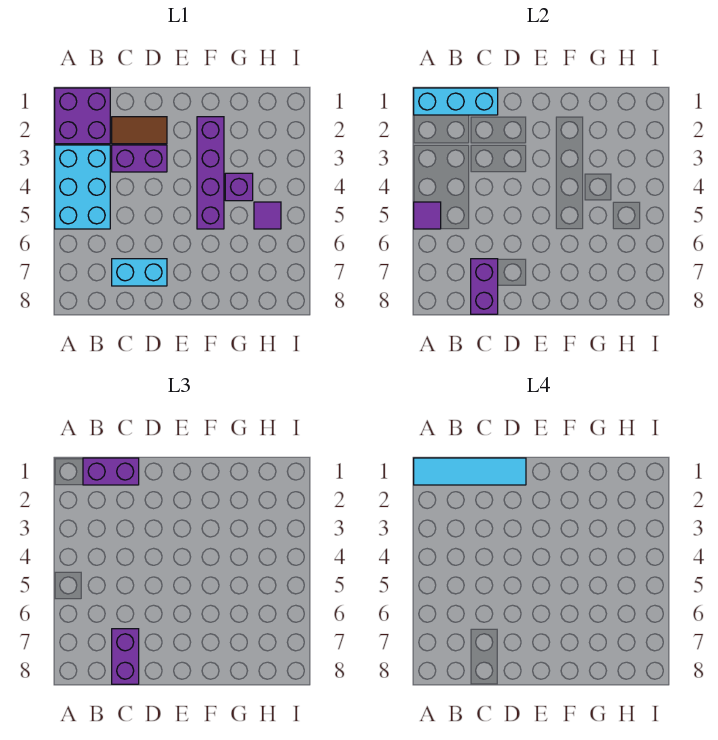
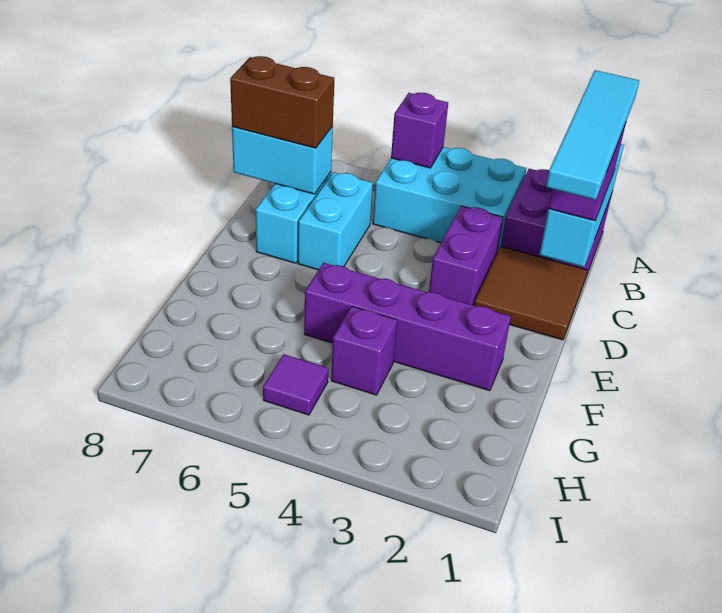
purple 1x1 tile [414,202,441,229] -> purple 1x1 brick [391,93,448,168]
brown 1x2 tile [112,117,167,144] -> brown 2x2 tile [474,246,587,340]
none -> cyan 1x2 brick [298,172,373,270]
purple 1x2 brick [471,259,498,314] -> cyan 1x2 brick [232,126,333,194]
purple 1x2 brick [112,629,139,684] -> brown 1x2 brick [230,56,334,148]

